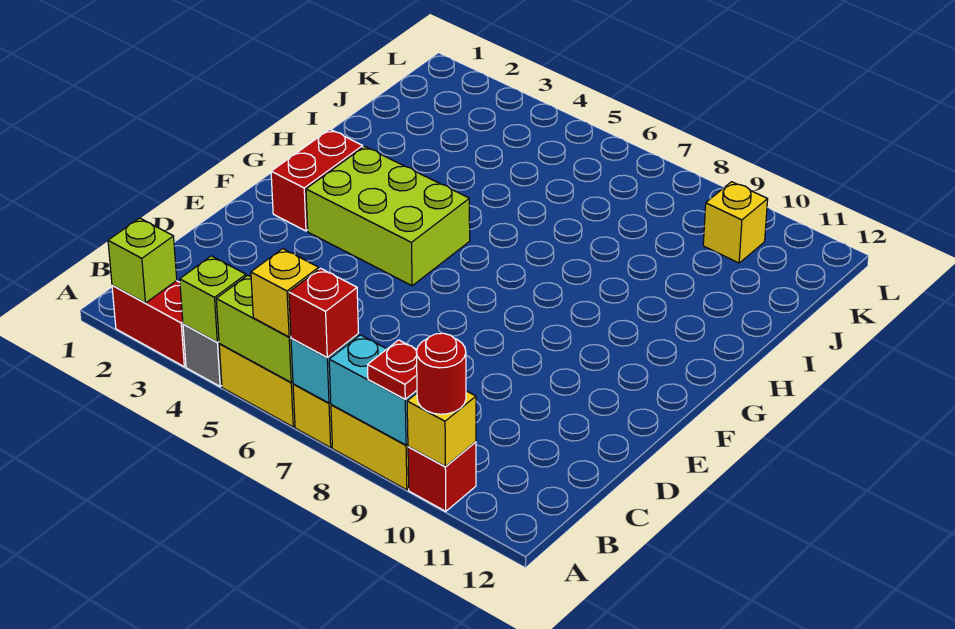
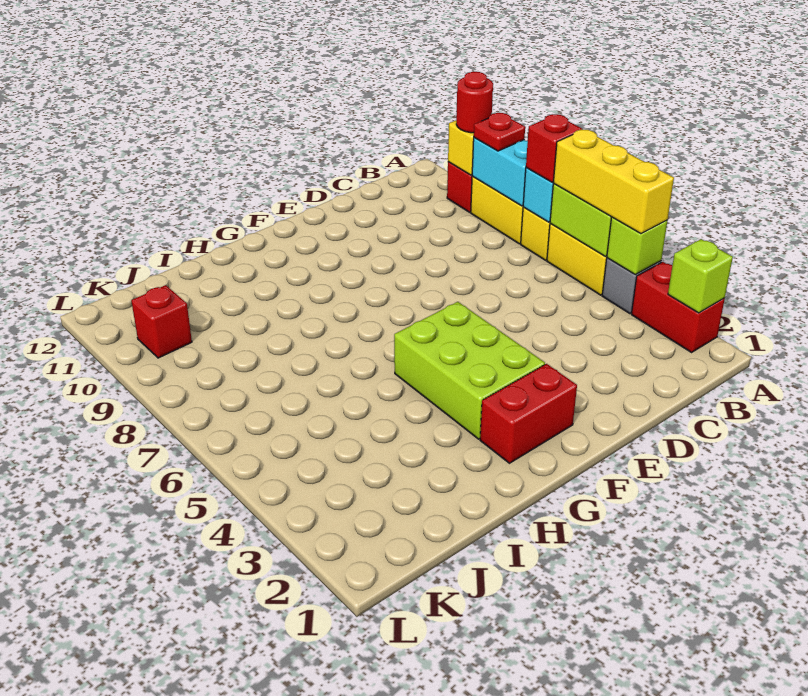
yellow 1x1 brick [251,249,319,337] -> yellow 1x3 brick [553,130,674,234]
yellow 1x1 brick [703,182,768,263] -> red 1x1 brick [131,285,192,358]

